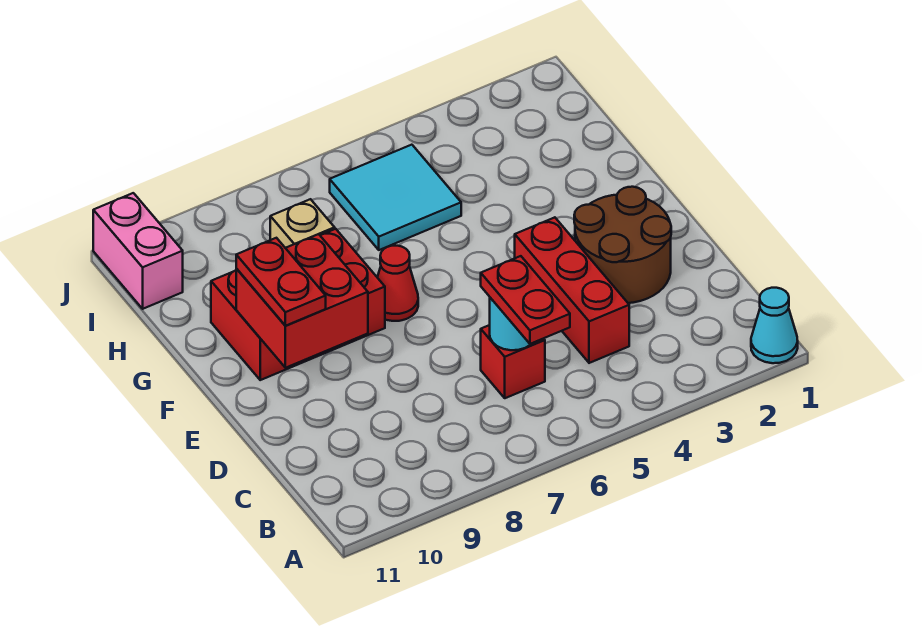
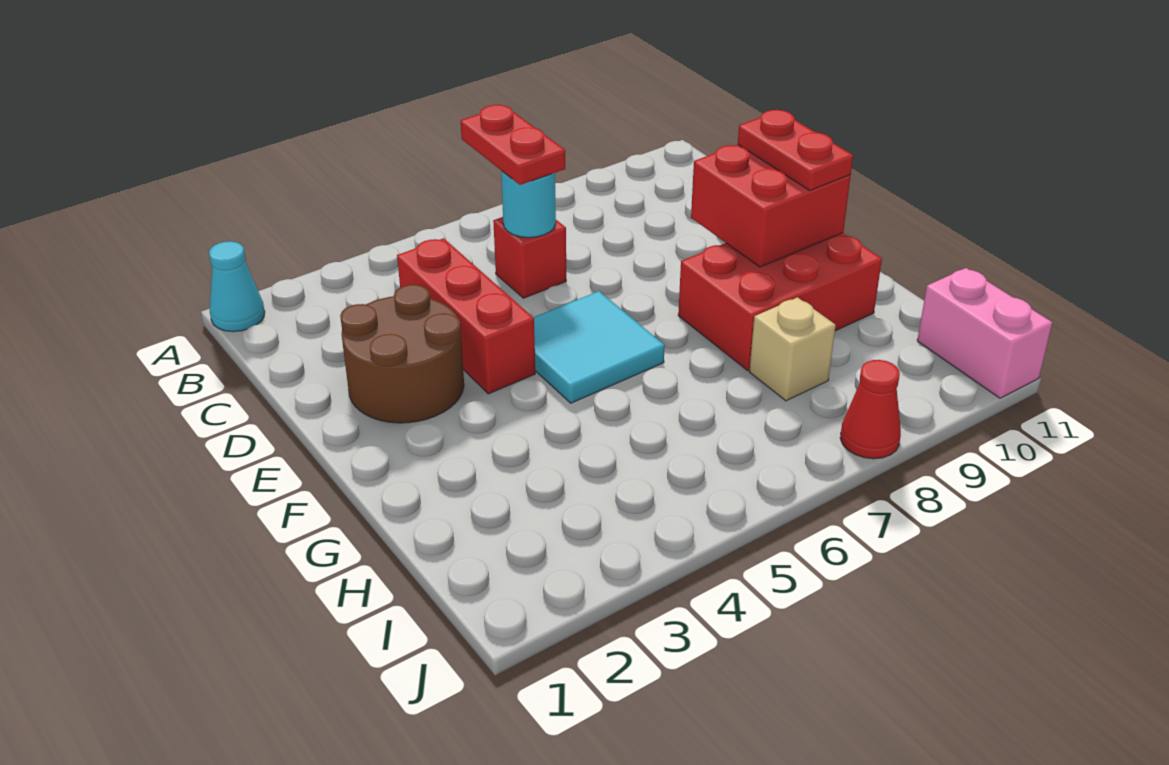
red 1x1 cone [377,246,418,321] -> red 1x1 cone moved to [840,360,901,459]
cyan 2x2 tile [330,145,461,250] -> cyan 2x2 tile moved to [533,291,665,403]

